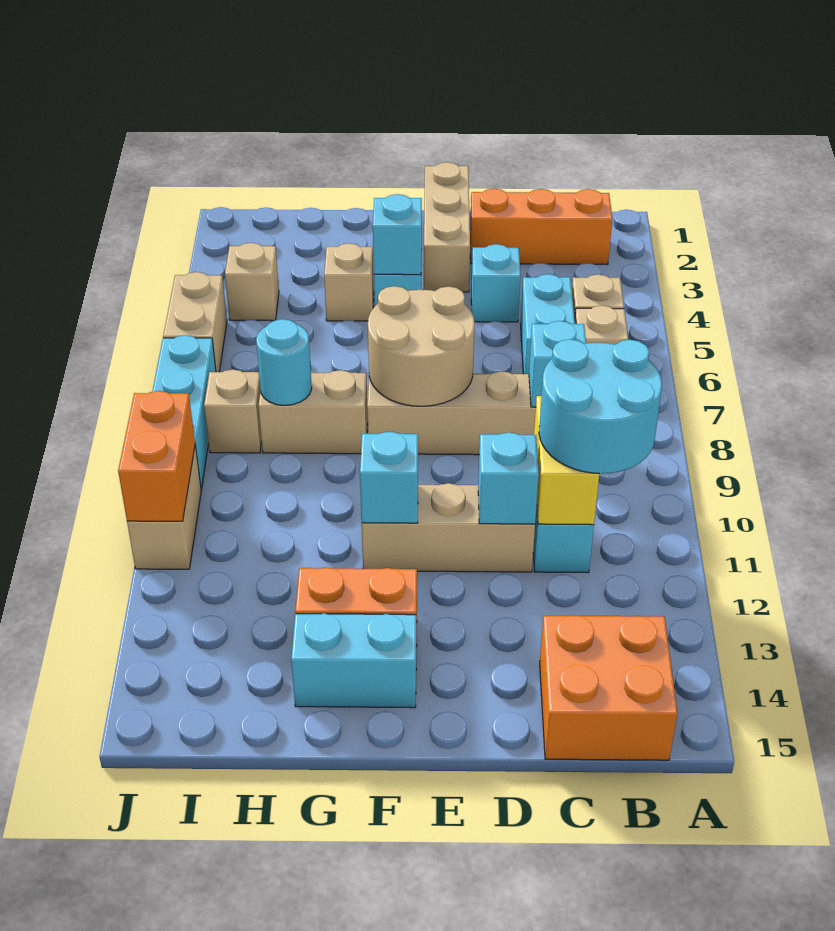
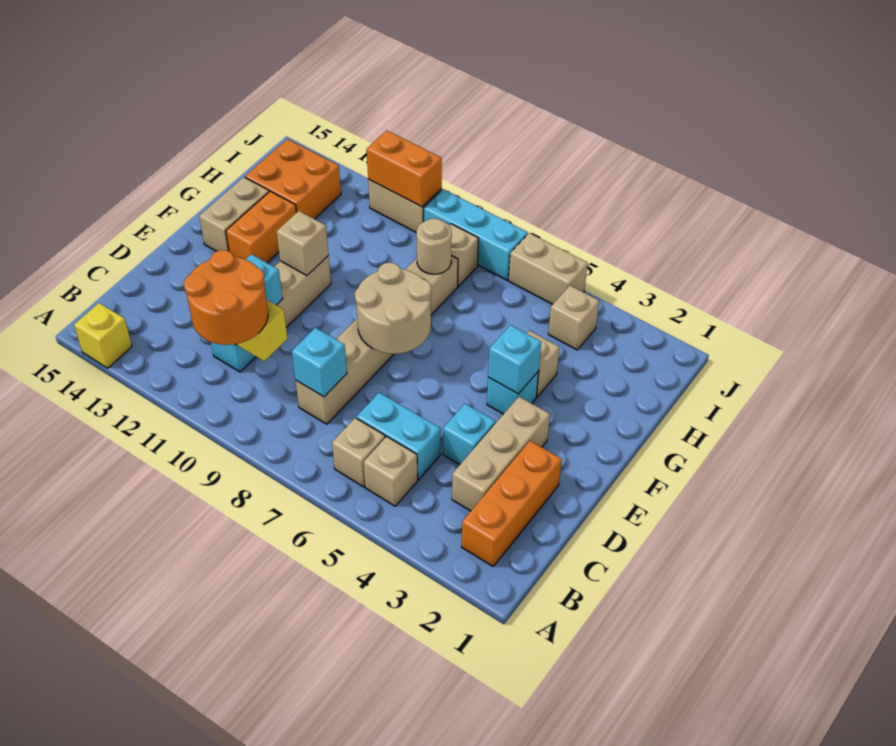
none -> yellow 1x1 brick [74,303,132,368]
cyan 2x2 round brick [539,339,662,474] -> orange 2x2 round brick [184,250,268,345]
orange 2x2 brick [540,615,677,760] -> orange 2x2 brick moved to [245,139,341,219]
tan 1x3 brick [424,162,470,292] -> tan 1x3 brick turned to [452,397,550,511]
cyan 1x1 brick [360,432,418,523] -> tan 1x1 brick [277,211,328,276]
cyan 1x2 brick [291,613,416,708] -> tan 1x2 brick [199,177,269,251]
cyan 1x1 round brick [256,319,312,405] -> tan 1x1 round brick [416,218,452,274]

